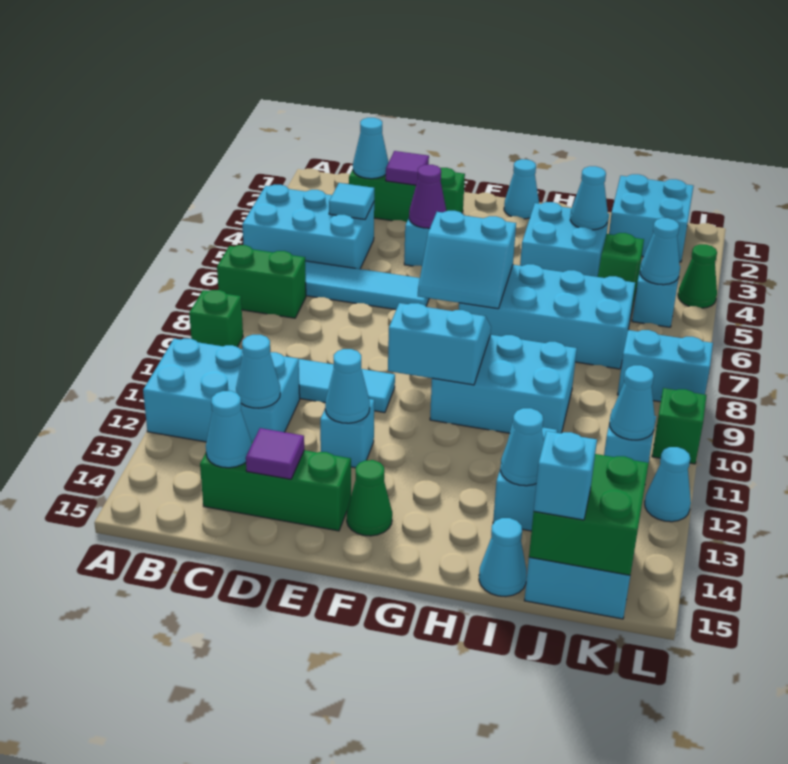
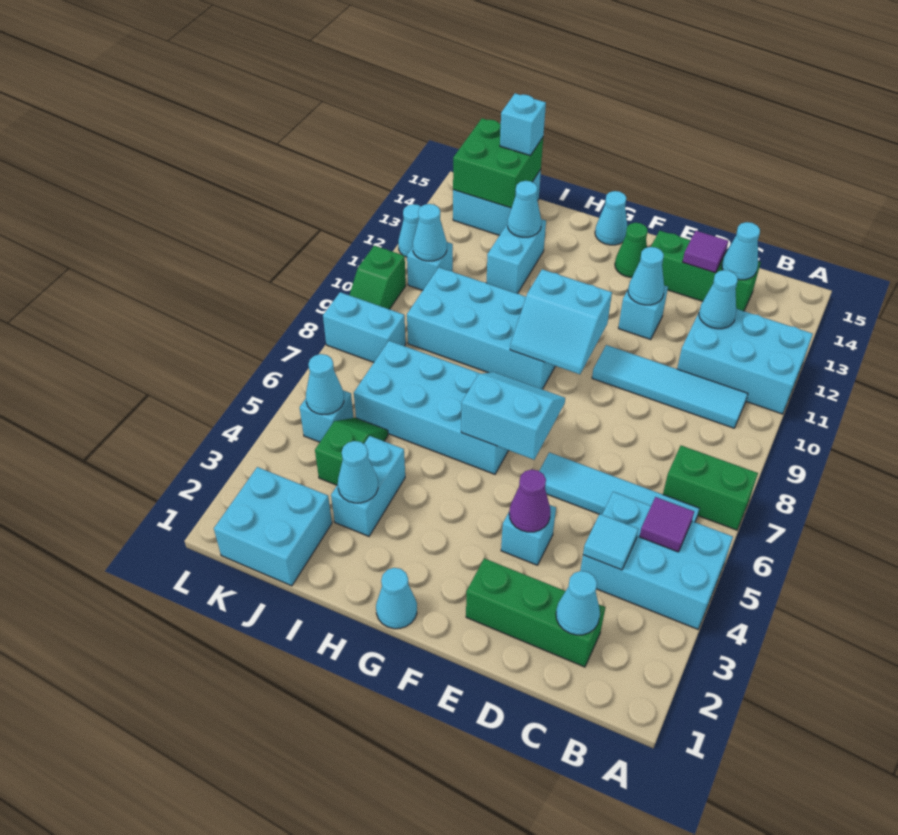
green 1x1 brick [189,290,243,347] -> none
purple 1x1 tile [386,151,429,185] -> purple 1x1 tile moved to [639,497,694,552]
cyan 2x3 brick [430,335,577,433] -> cyan 2x4 brick [407,267,555,389]
cyan 2x2 brick [520,202,609,277] -> cyan 1x2 brick [331,436,405,536]
cyan 1x1 cone [479,518,527,597] -> cyan 1x1 cone moved to [595,191,627,245]
green 1x1 cone [678,244,717,308] -> none

